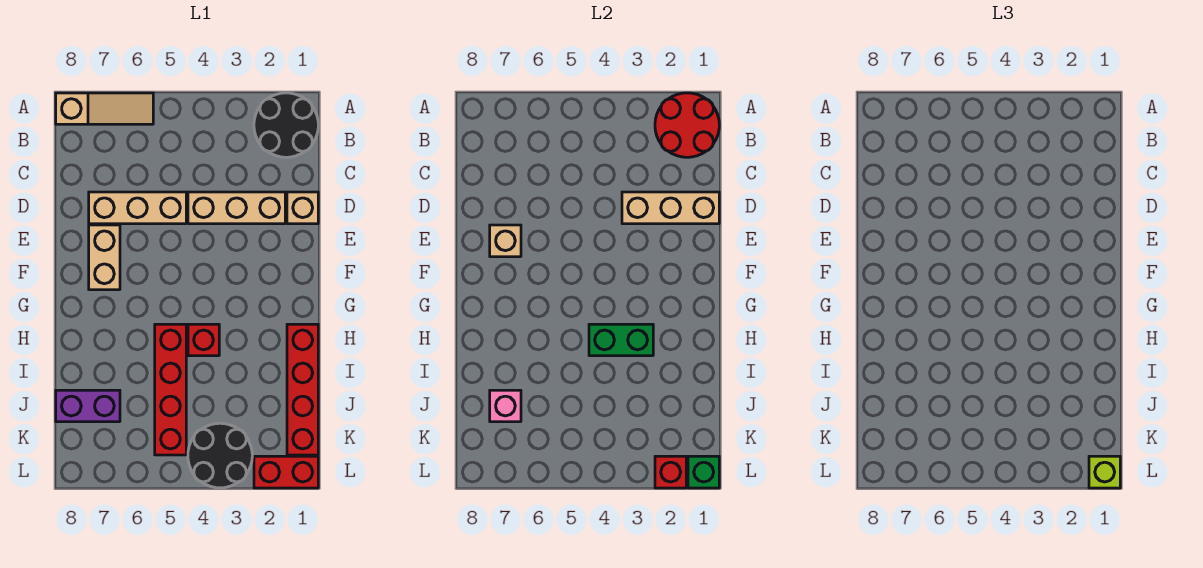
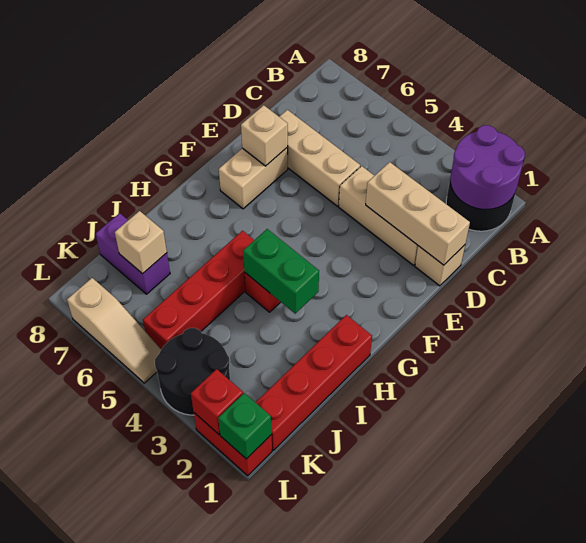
red 2x2 round brick [655,93,719,157] -> purple 2x2 round brick [450,125,525,209]
tan 1x3 slope [56,93,153,124] -> tan 1x3 slope moved to [67,278,161,383]
pink 1x1 brick [490,390,521,422] -> tan 1x1 brick [115,211,167,274]
lime 1x1 brick [1089,456,1120,488] -> none

